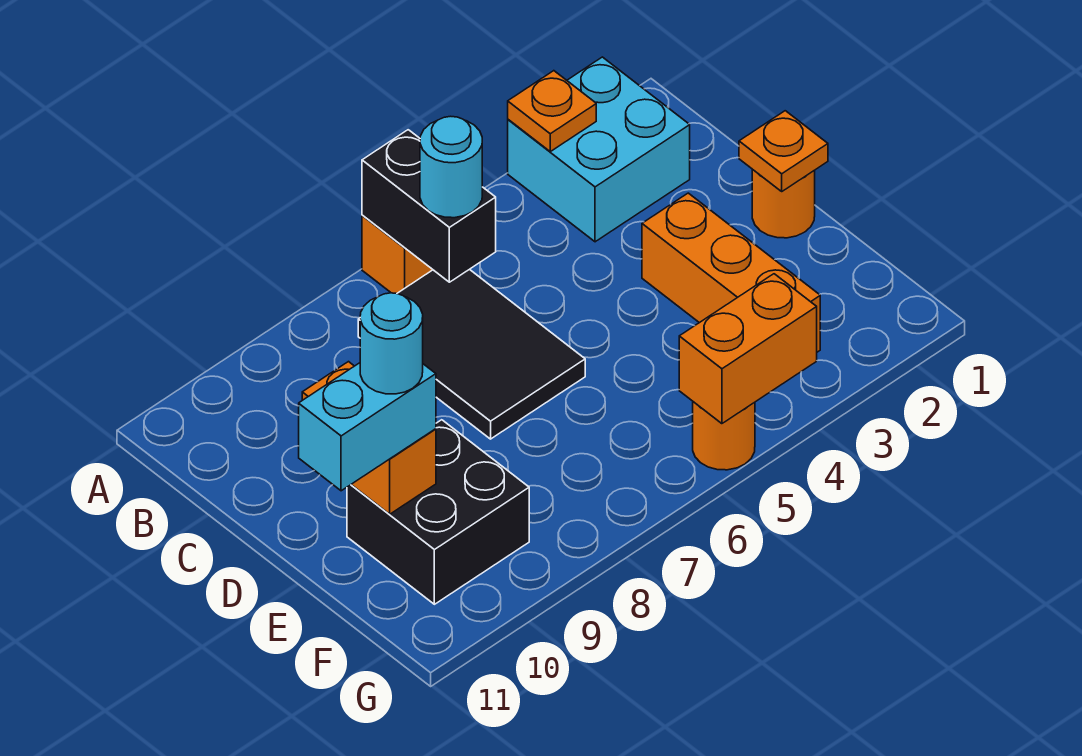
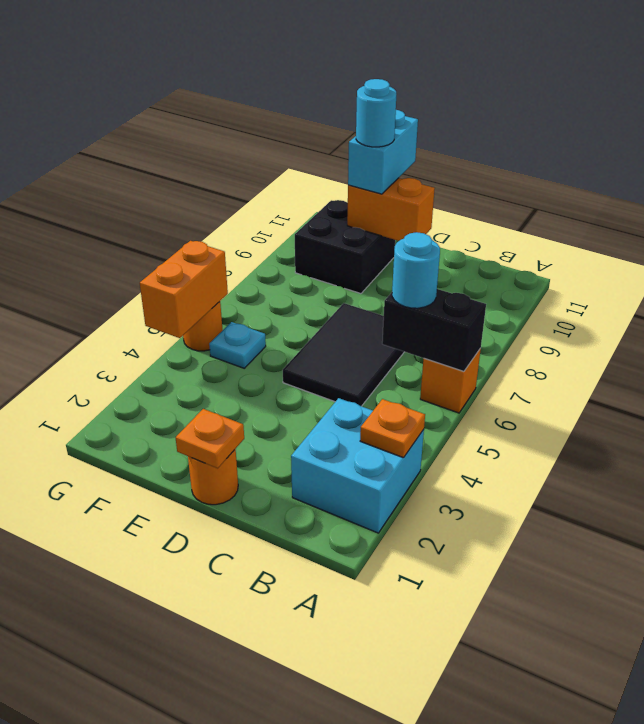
black 2x3 tile [358,269,585,439] -> black 2x3 tile turned to [283,303,404,406]
orange 1x3 brick [642,193,820,352] -> none
none -> cyan 1x1 plate [209,322,266,368]

